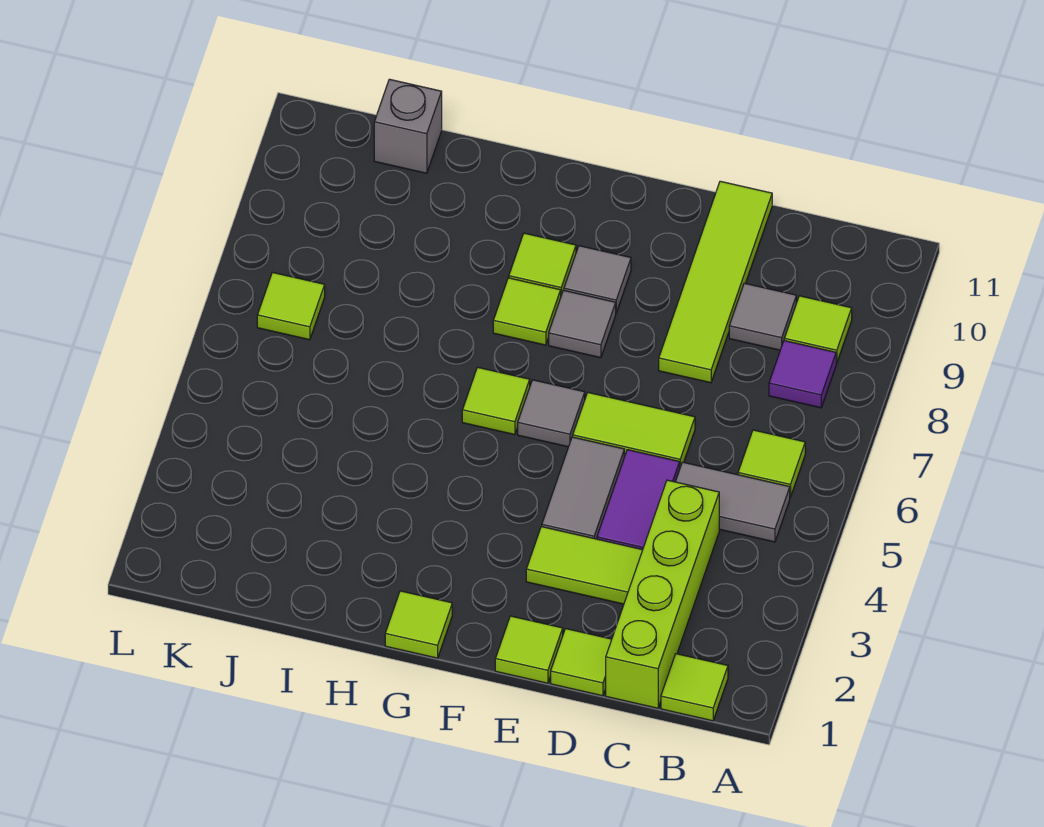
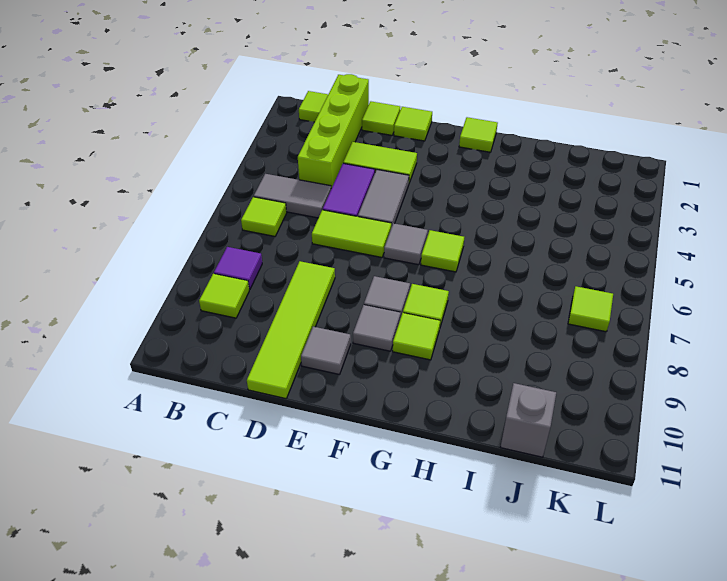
grey 1x1 tile [729,283,796,350] -> grey 1x1 tile moved to [301,327,351,375]

